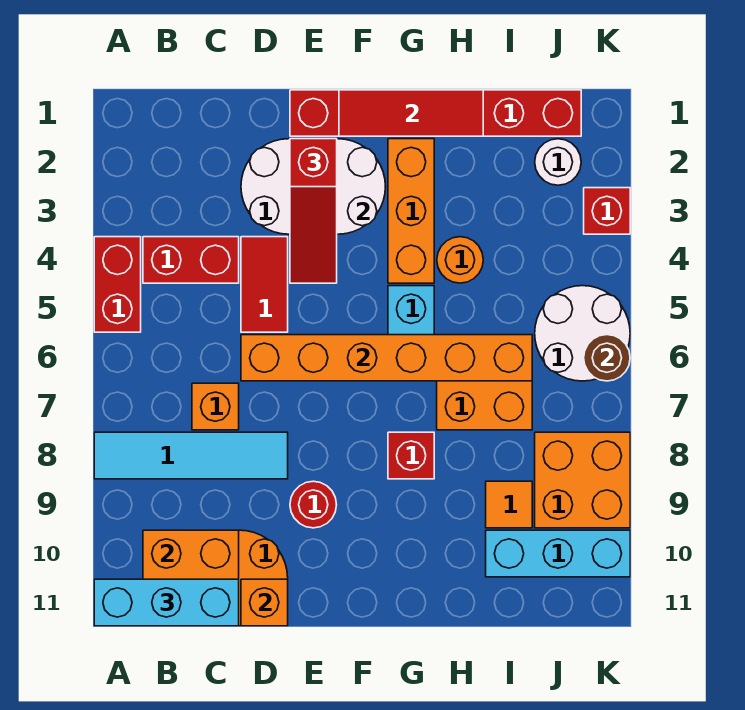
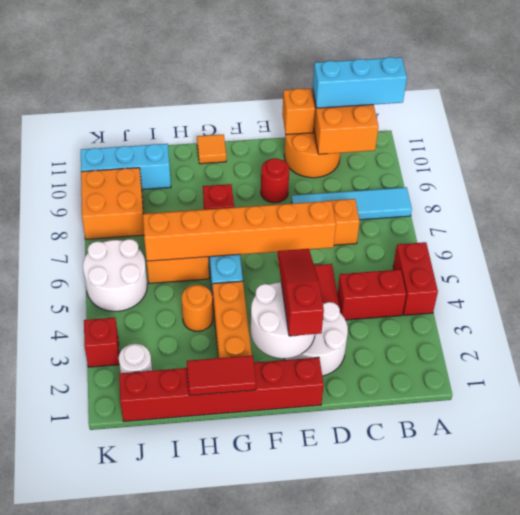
red 1x3 tile [339,90,483,136] -> red 1x2 tile [187,355,256,395]
orange 1x1 tile [486,481,532,528] -> orange 1x1 tile moved to [197,134,226,164]
brown 1x1 round brick [584,335,630,381] -> none

